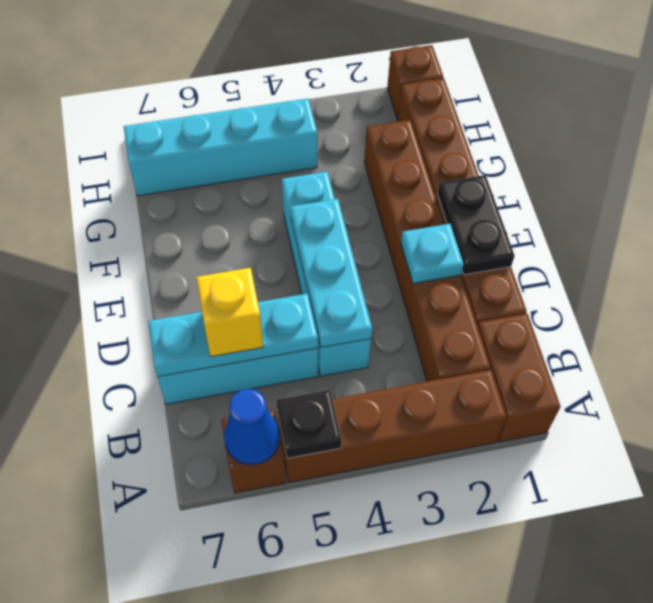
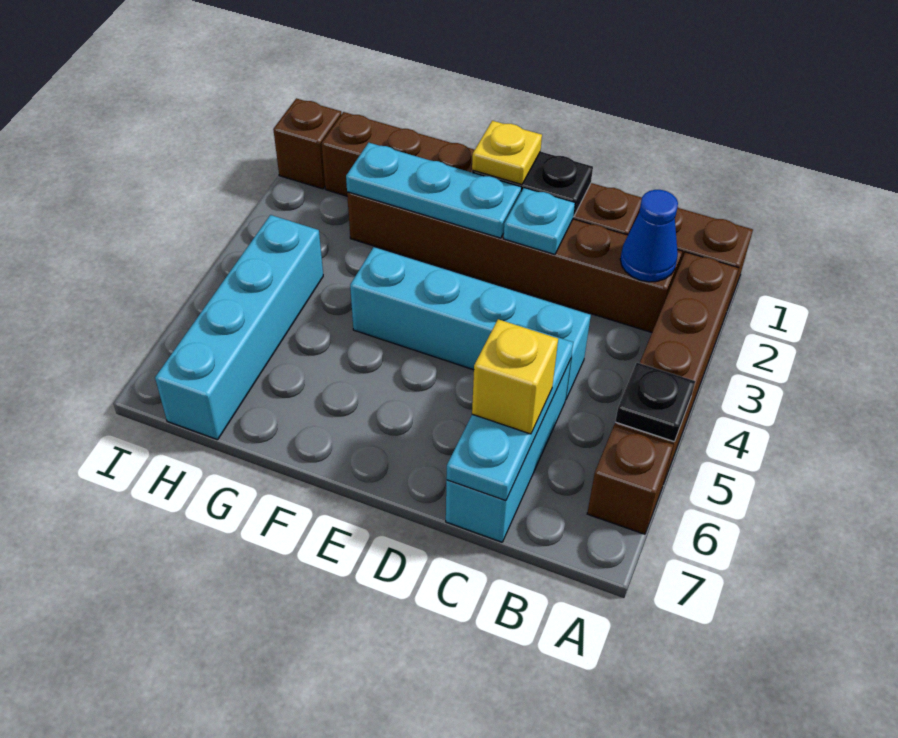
blue 1x1 cone [224,389,279,465] -> blue 1x1 cone moved to [620,190,678,282]
cyan 1x3 plate [290,199,372,347] -> cyan 1x3 plate moved to [346,143,521,238]
none -> yellow 1x1 plate [472,121,542,184]

